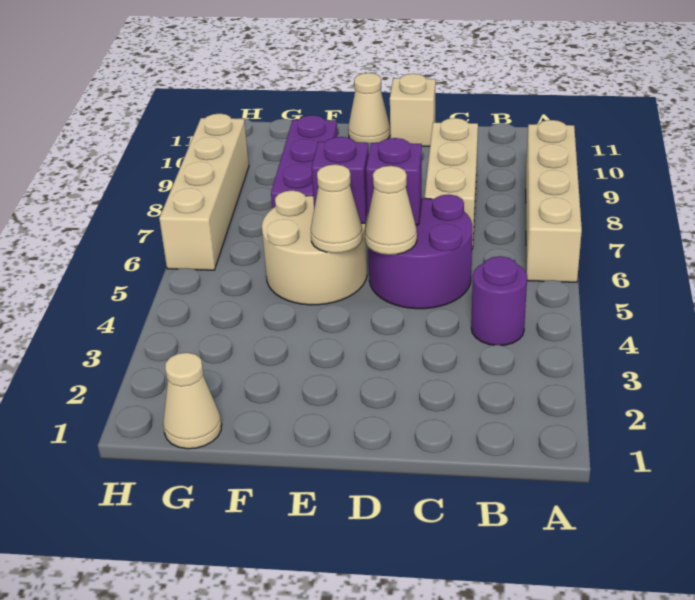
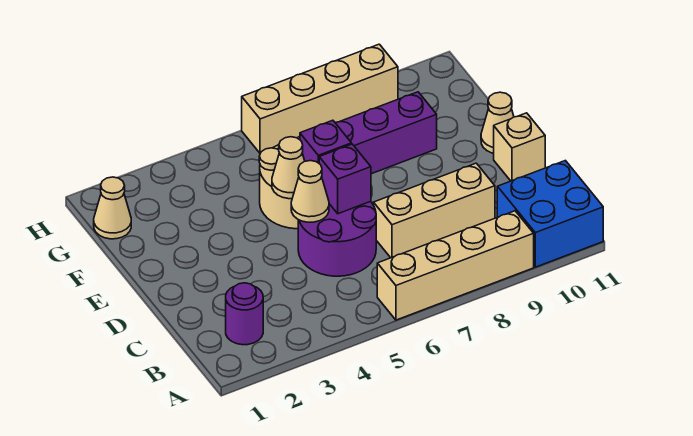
none -> blue 2x2 brick [497,161,603,267]
purple 1x1 round brick [471,256,527,345] -> purple 1x1 round brick moved to [226,283,263,345]

